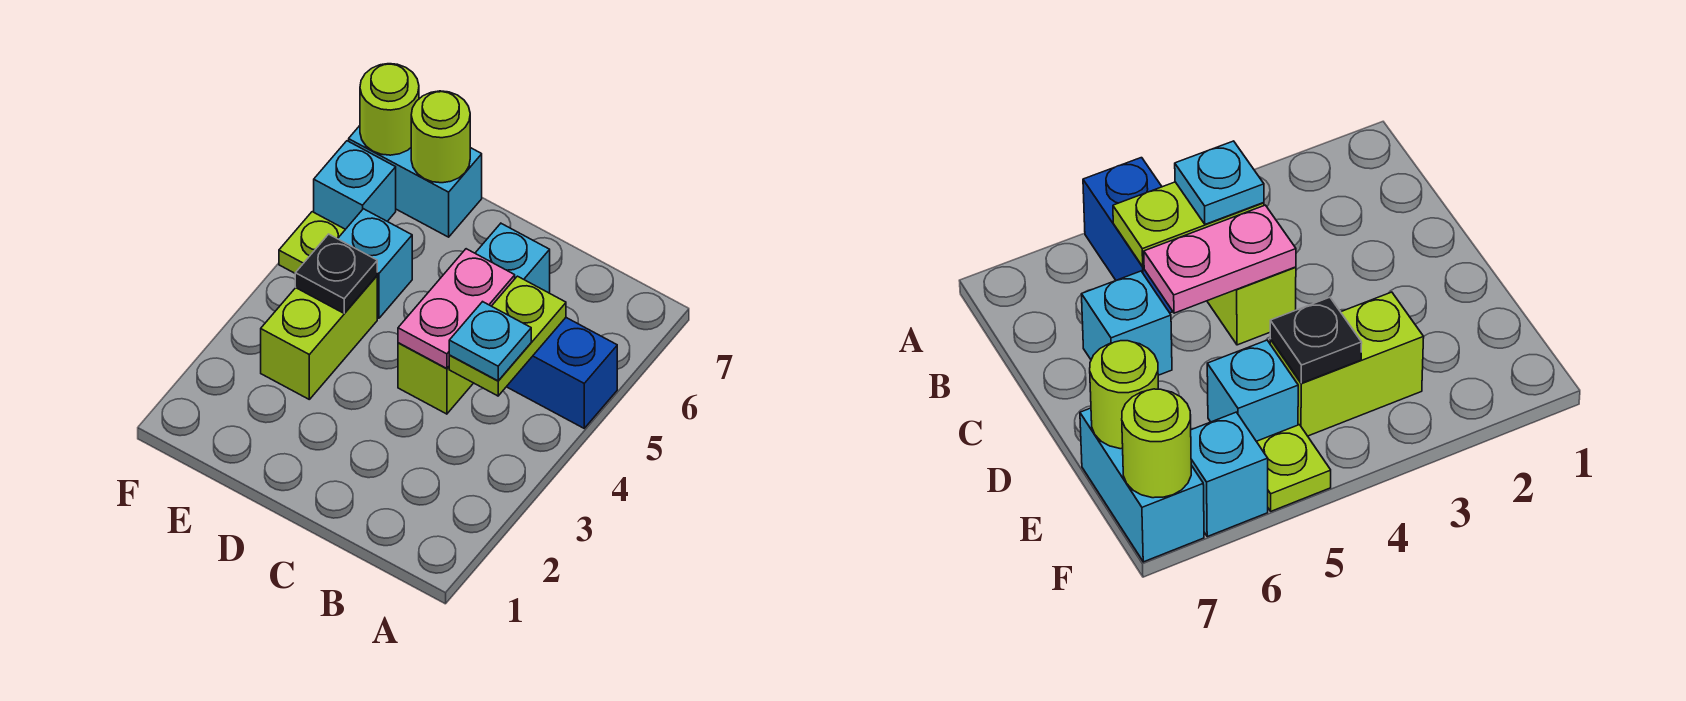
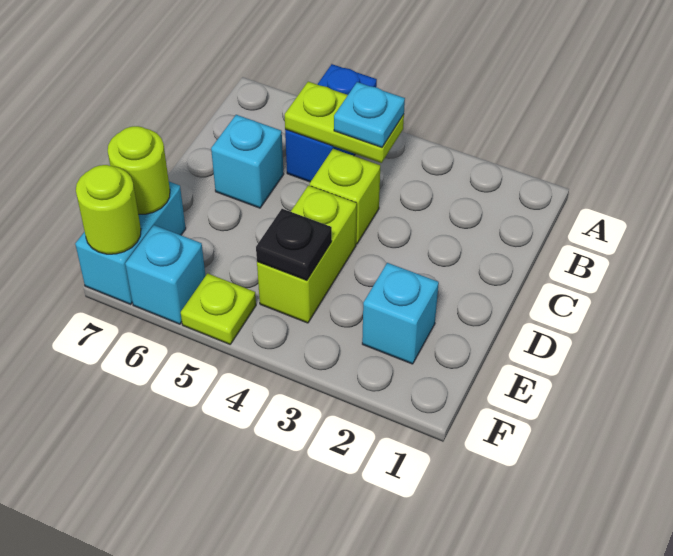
pink 1x2 plate [398,249,515,368] -> none
lime 1x2 brick [261,276,377,399] -> lime 1x2 brick turned to [257,185,357,323]
cyan 1x1 brick [338,209,412,318] -> cyan 1x1 brick moved to [362,263,439,364]

